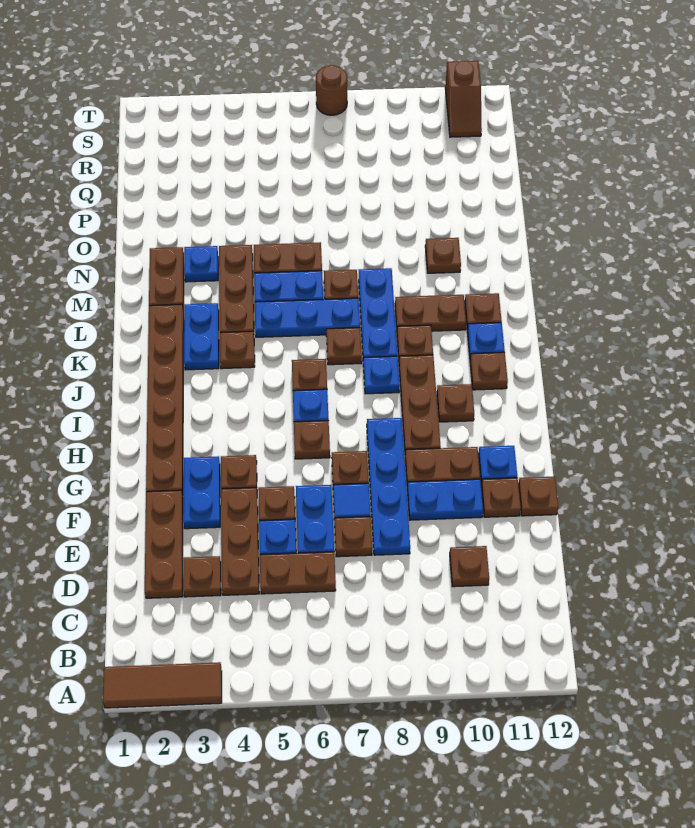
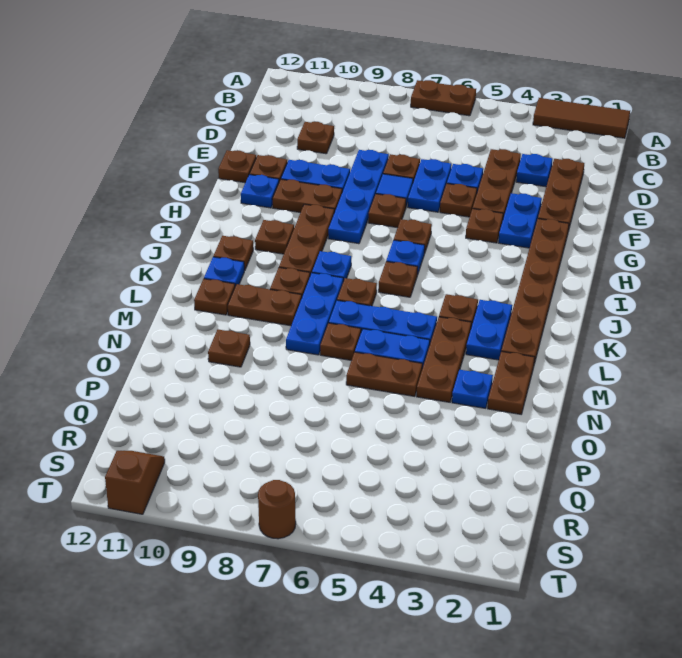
brown 1x1 plate [183,556,221,597] -> blue 1x1 plate [516,154,552,187]
brown 1x2 plate [260,552,336,594] -> brown 1x2 plate moved to [411,80,476,116]

